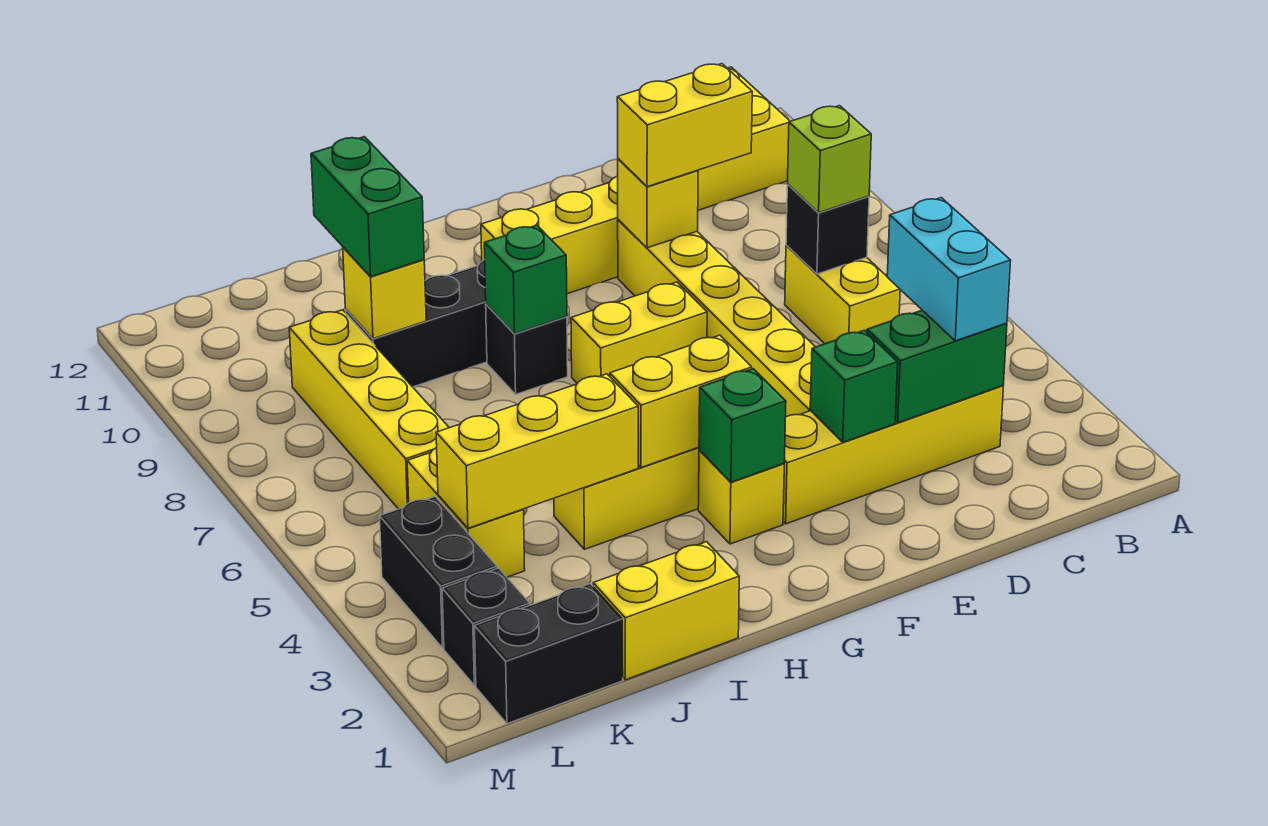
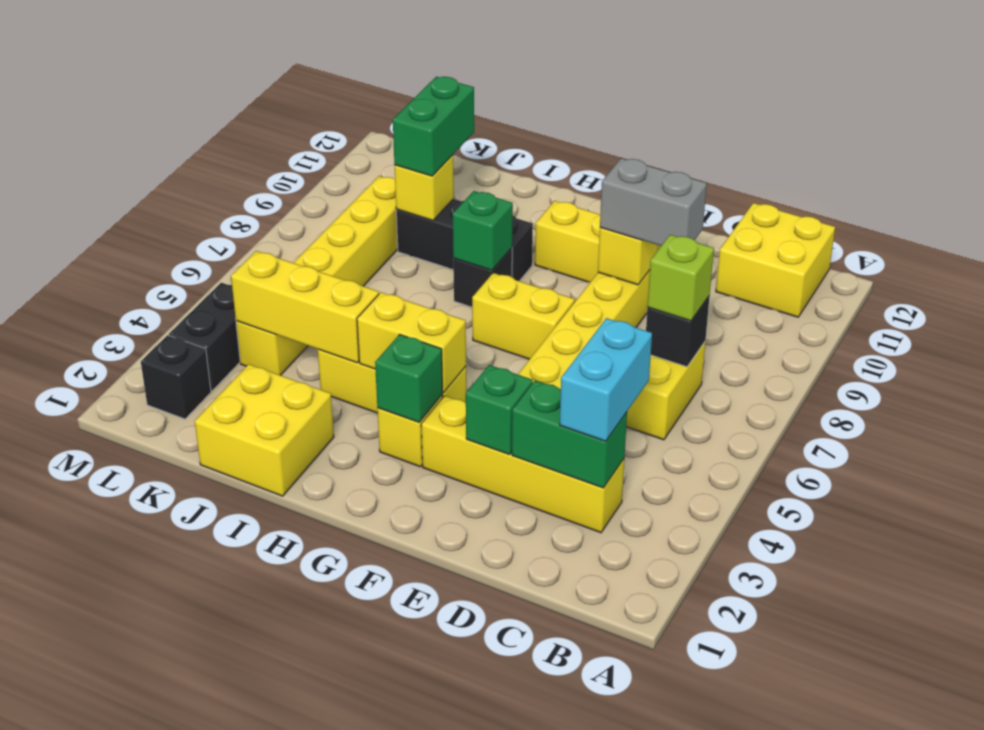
yellow 1x2 brick [617,64,752,187] -> grey 1x2 brick [600,158,707,246]
yellow 1x2 brick [593,542,739,680] -> yellow 2x2 brick [195,364,334,496]
black 1x2 brick [474,584,623,724] -> none

